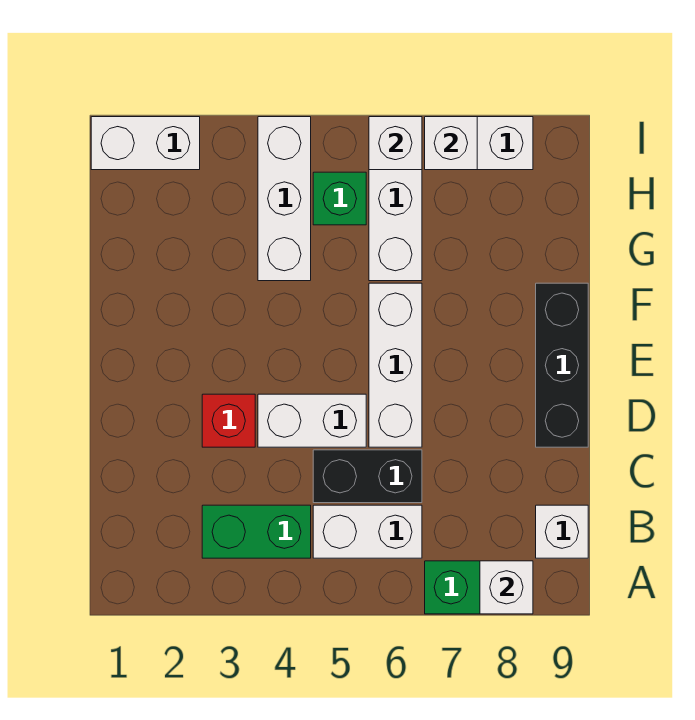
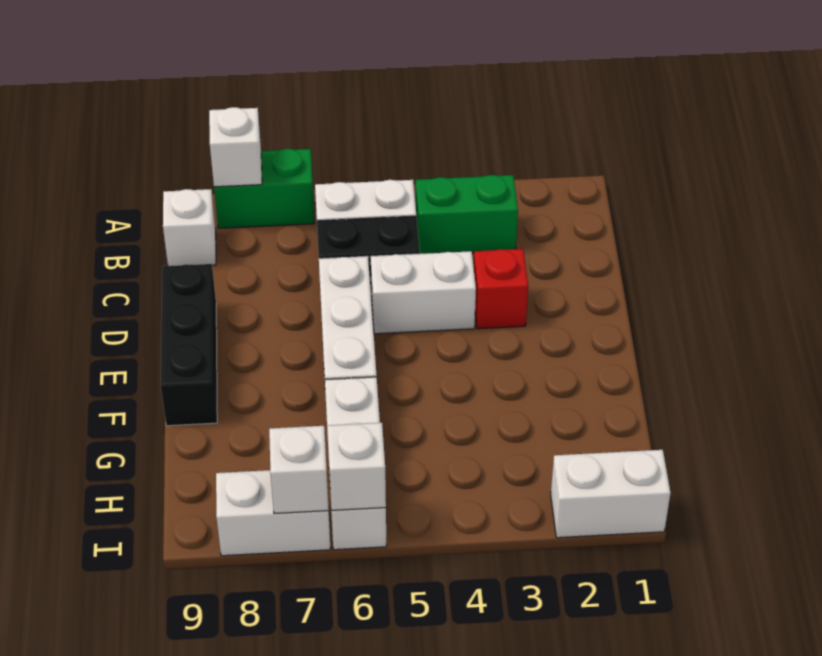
white 1x3 brick [258,117,311,281] -> none
green 1x1 brick [313,172,366,225] -> none

